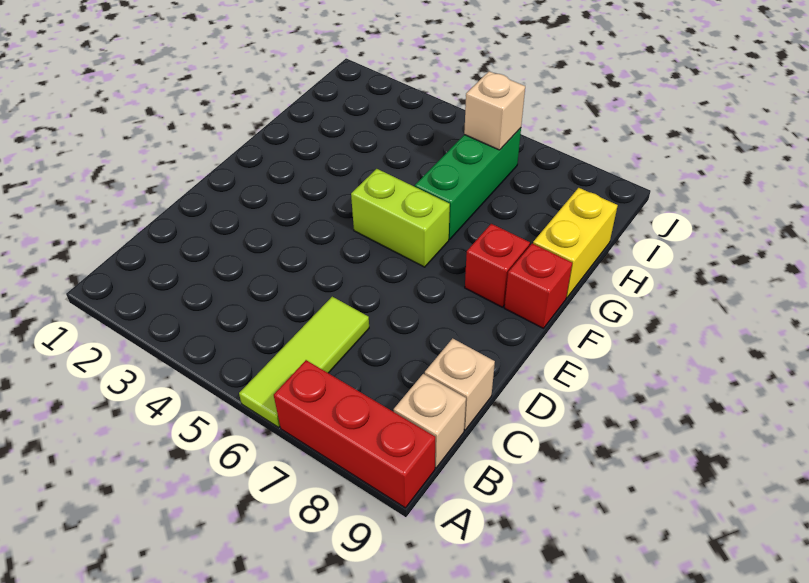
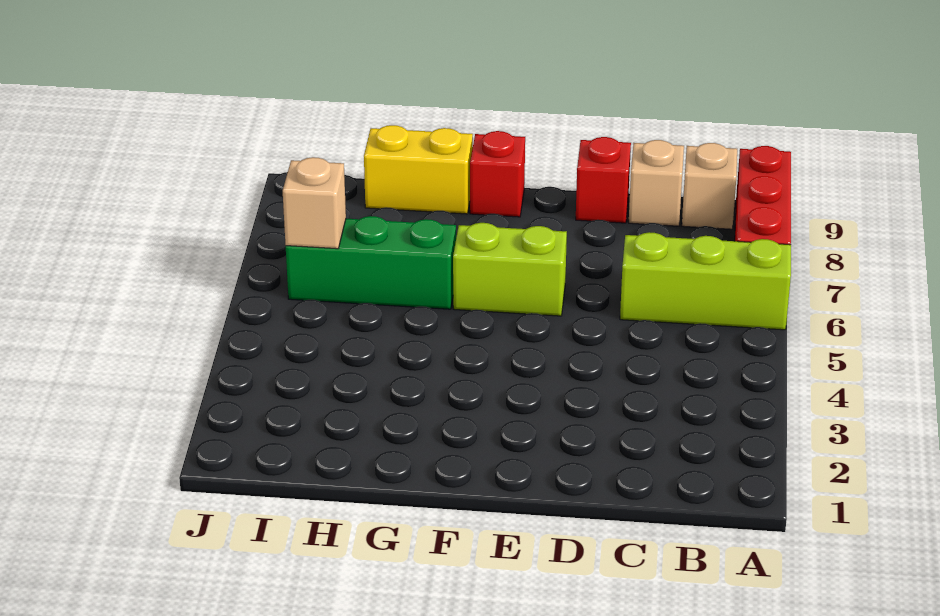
lime 1x3 tile [239,297,369,427] -> lime 1x3 brick [620,232,791,330]
lime 1x2 brick [351,169,450,267] -> lime 1x2 brick turned to [453,223,567,316]
red 1x1 brick [465,224,530,307] -> red 1x1 brick moved to [576,137,631,223]

